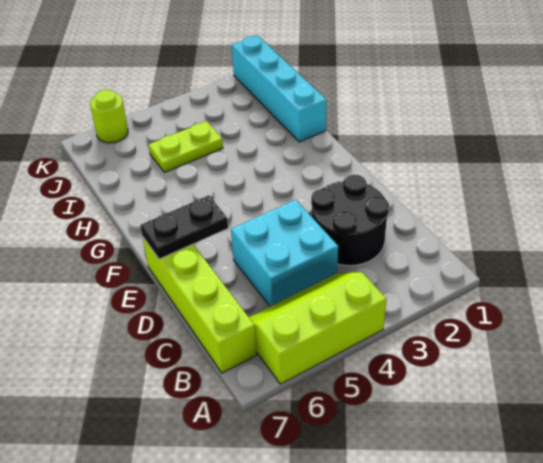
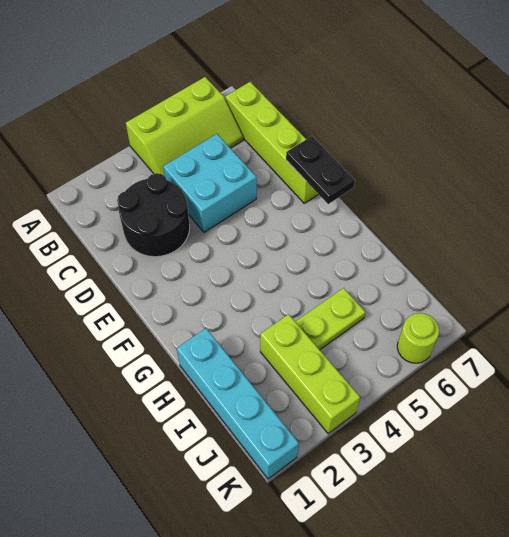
black 1x2 plate [140,195,228,259] -> black 1x2 plate turned to [286,136,355,204]
none -> lime 1x3 brick [260,314,360,434]

